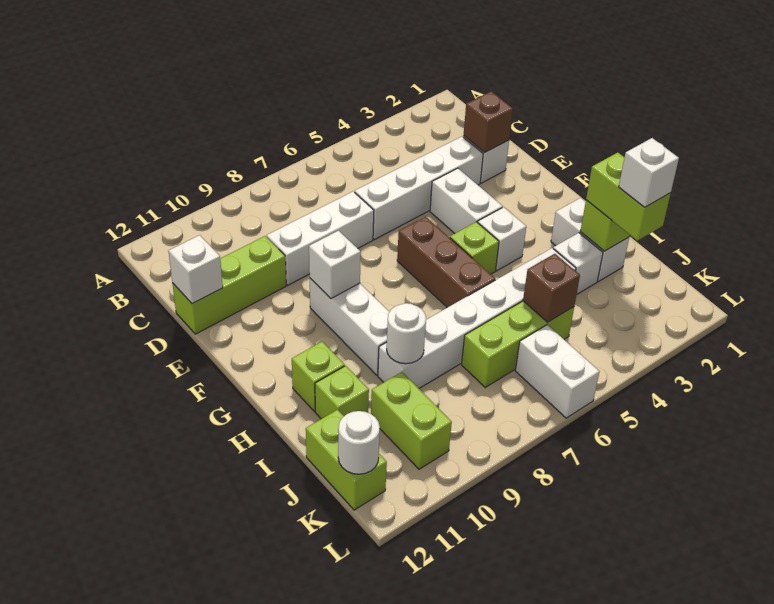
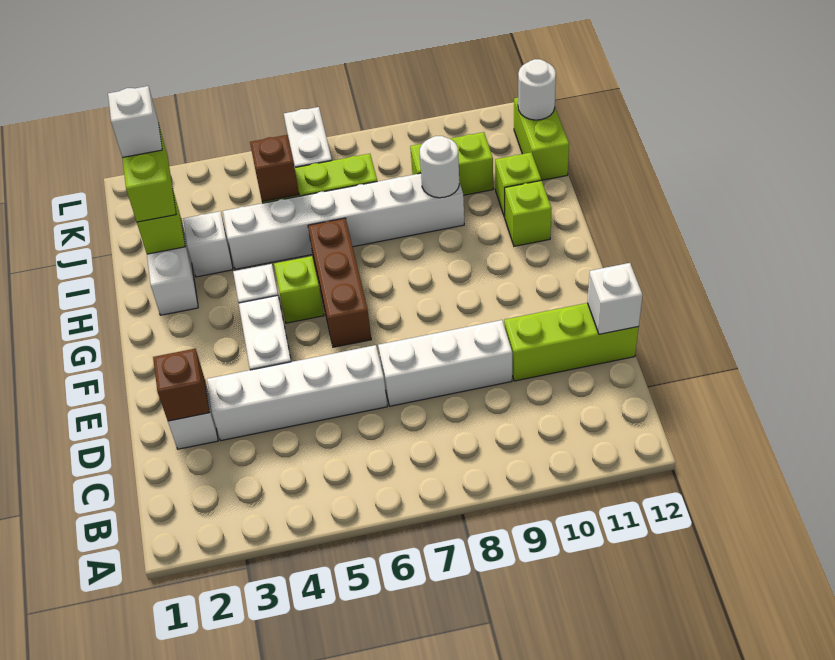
white 1x3 brick [310,278,389,375] -> none
white 1x1 brick [309,231,361,298] -> none
lime 1x2 brick [371,372,452,469] -> lime 1x2 brick turned to [410,132,493,195]

